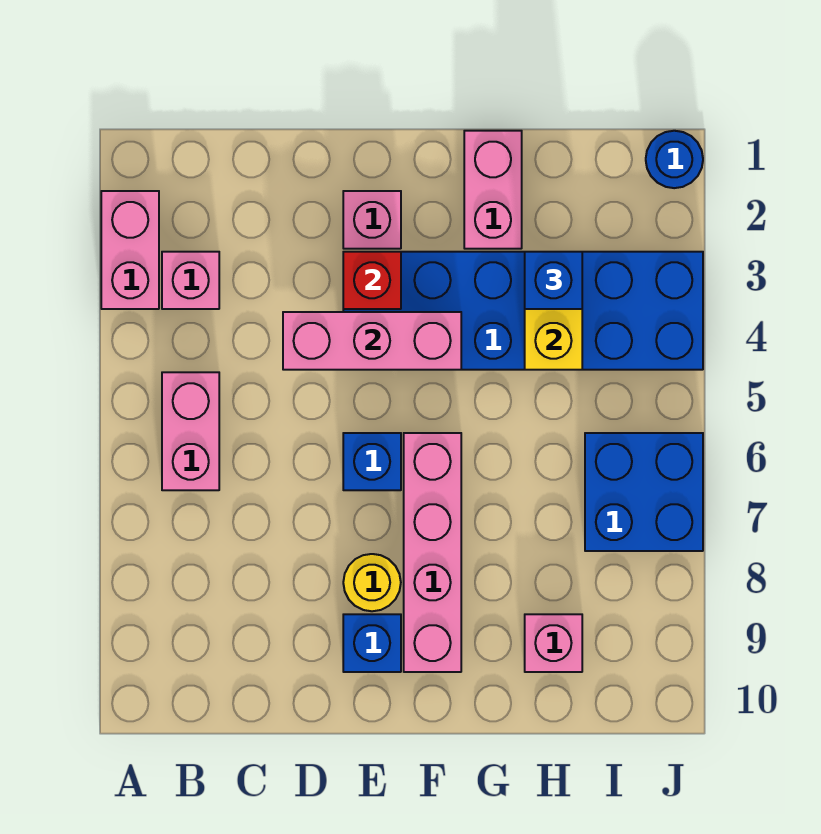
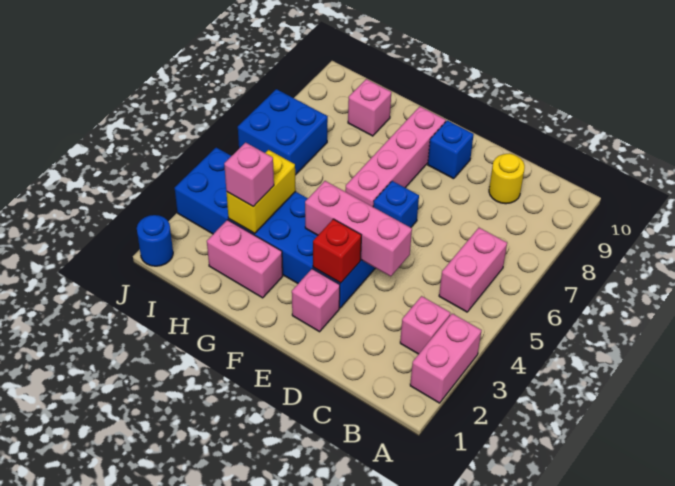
yellow 1x1 round brick [343,554,401,611] -> yellow 1x1 round brick moved to [489,153,525,204]
pink 1x2 brick [464,131,522,249] -> pink 1x2 brick turned to [207,220,283,298]
blue 1x1 brick [525,252,582,309] -> pink 1x1 brick [224,143,274,207]

